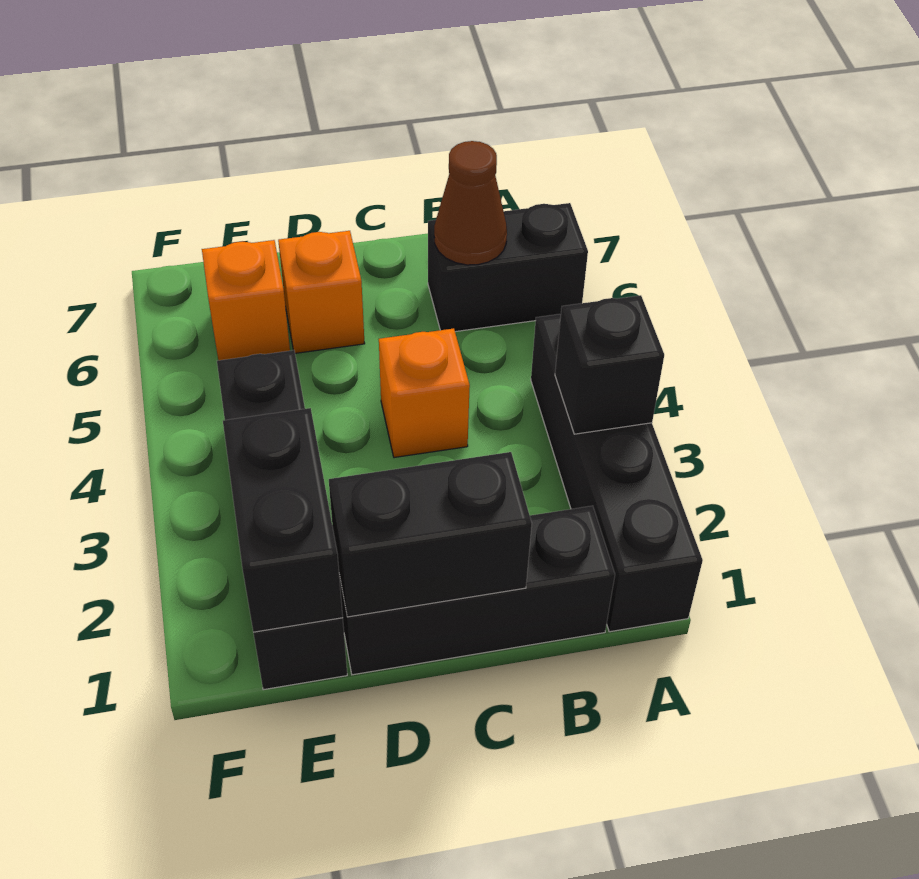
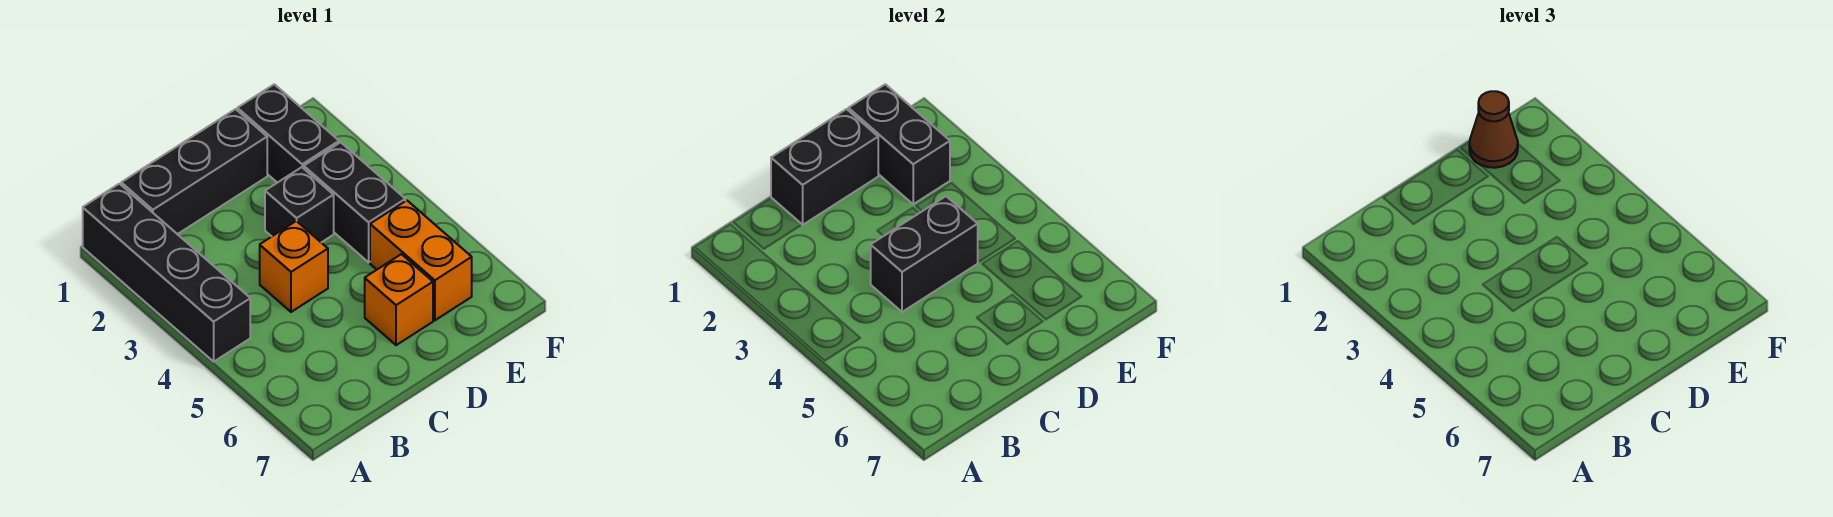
black 1x1 brick [555,295,664,434] -> black 1x1 brick moved to [265,167,334,243]
black 1x2 brick [428,203,588,332] -> black 1x2 brick moved to [871,196,978,312]
brown 1x1 cone [434,141,507,265] -> brown 1x1 cone moved to [1469,91,1518,168]
orange 1x1 brick [202,240,290,360] -> orange 1x2 brick [370,200,472,320]

